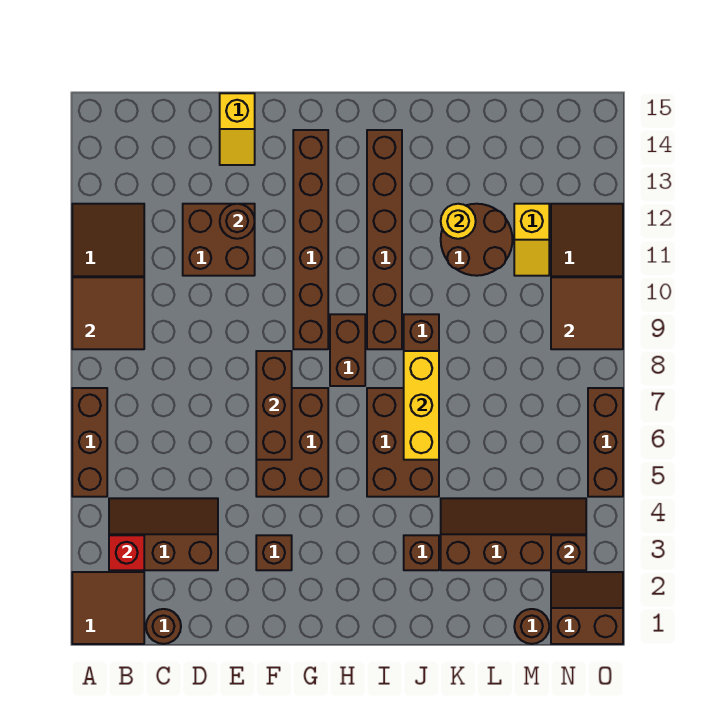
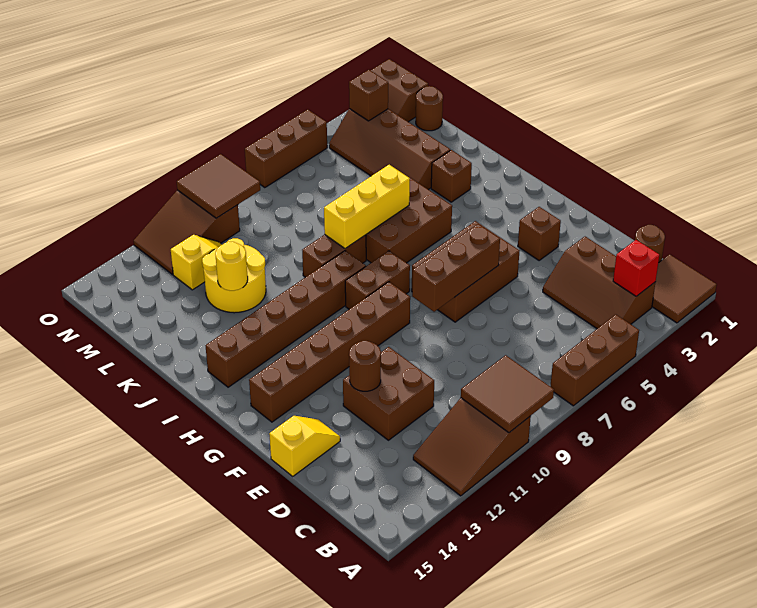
brown 2x2 round brick [441,204,513,276] -> yellow 2x2 round brick [202,238,266,313]

